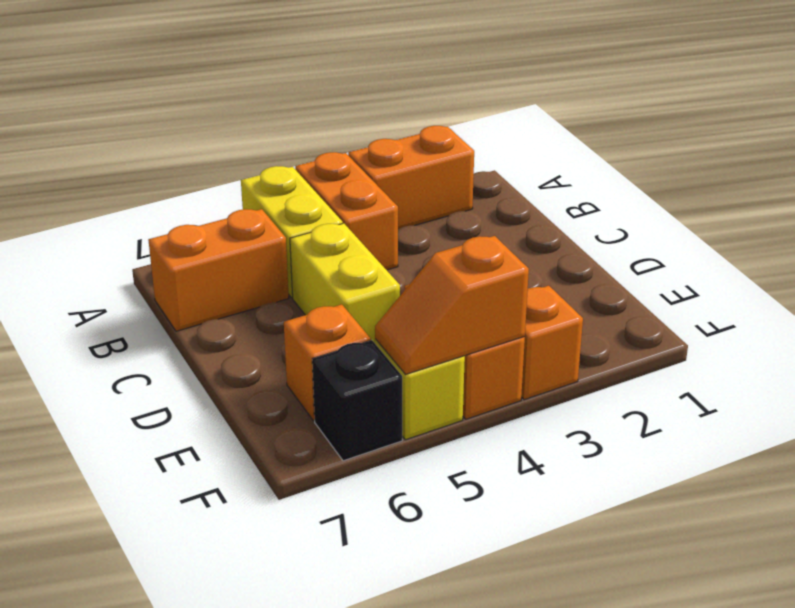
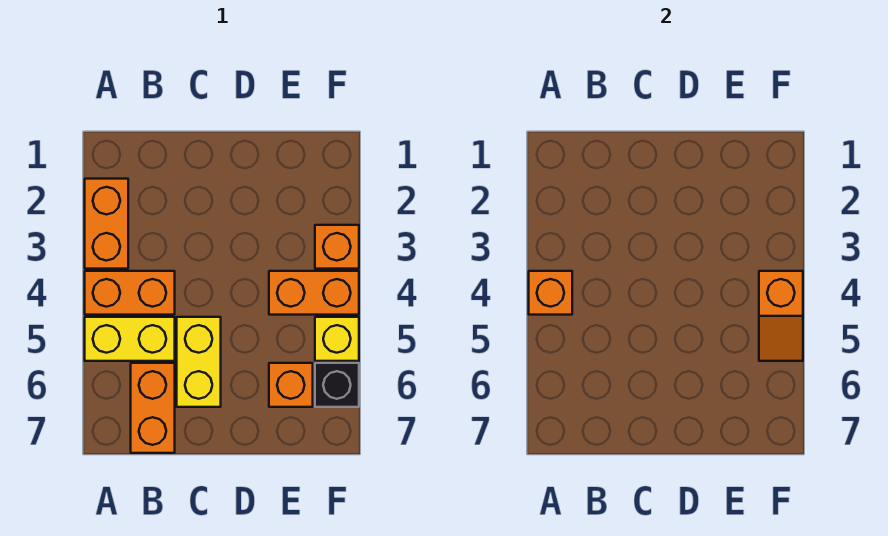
none -> orange 1x1 brick [529,271,572,315]
yellow 1x2 brick [290,223,400,343] -> yellow 1x2 brick turned to [177,317,221,407]

